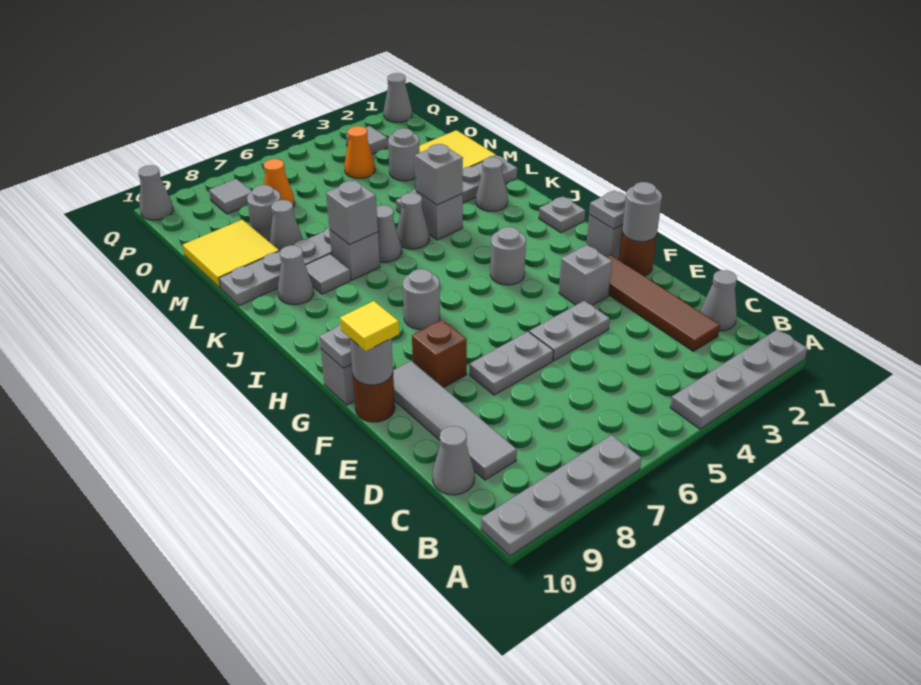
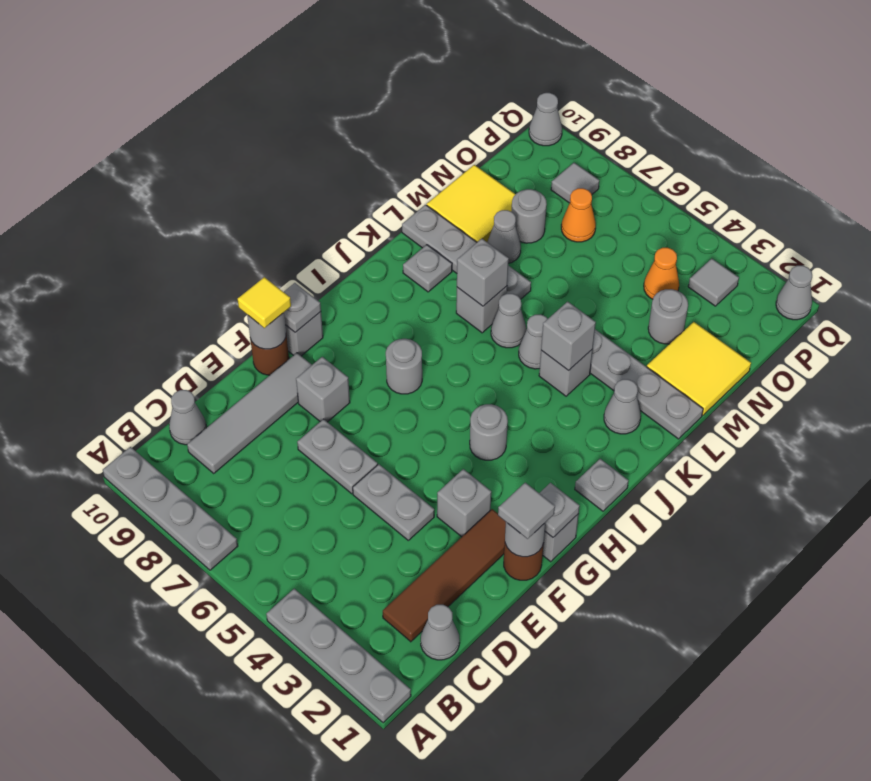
brown 1x1 brick [412,320,467,388] -> grey 1x1 brick [296,357,350,422]
grey 1x1 tile [305,254,351,294] -> grey 1x1 tile moved to [498,483,555,539]
grey 1x1 cone [278,245,314,305] -> grey 1x1 plate [403,245,452,292]

